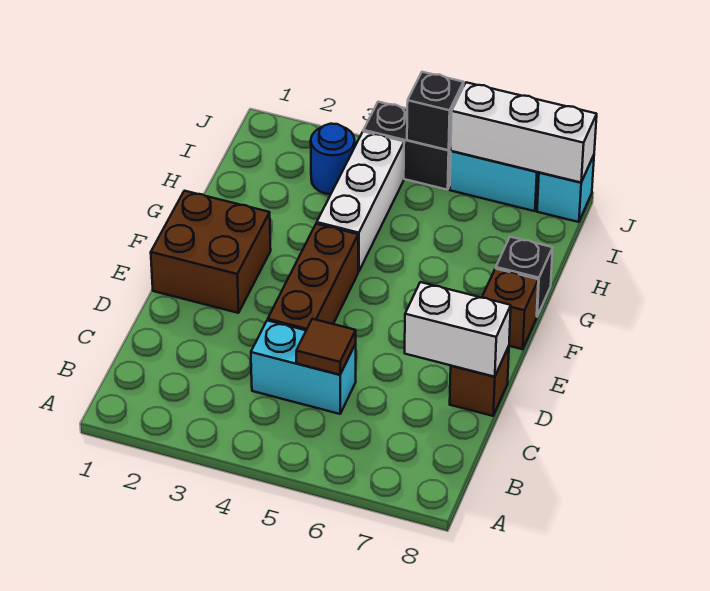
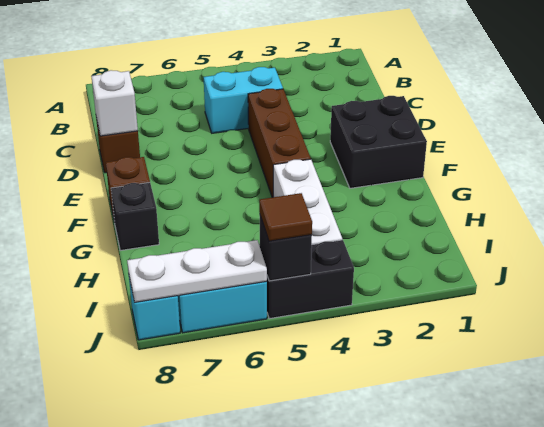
brown 1x1 tile [296,319,356,375] -> brown 1x1 tile moved to [259,193,312,241]
white 1x2 brick [405,282,511,377] -> white 1x1 brick [91,70,138,136]
brown 2x2 brick [151,191,271,313] -> black 2x2 brick [330,96,427,188]
blue 1x1 round brick [311,124,355,194] -> none
white 1x3 brick [451,82,597,182] -> white 1x3 plate [127,240,267,302]

